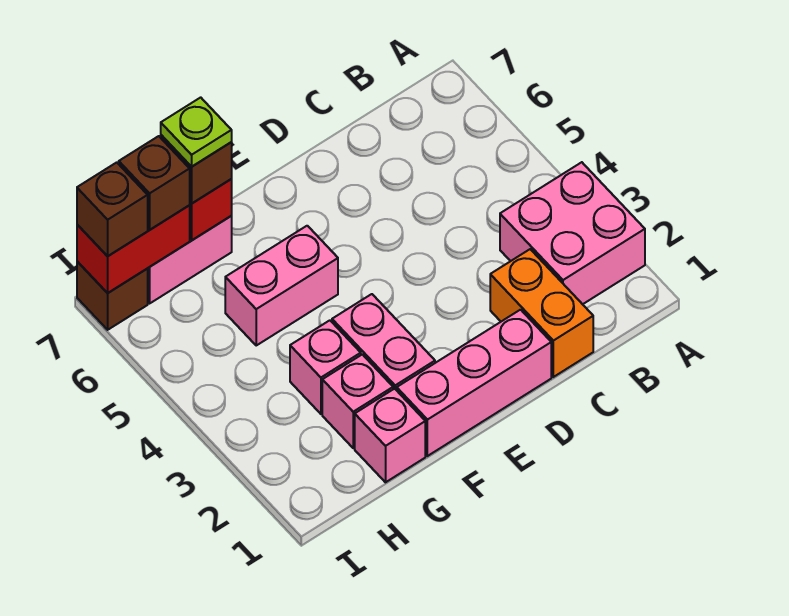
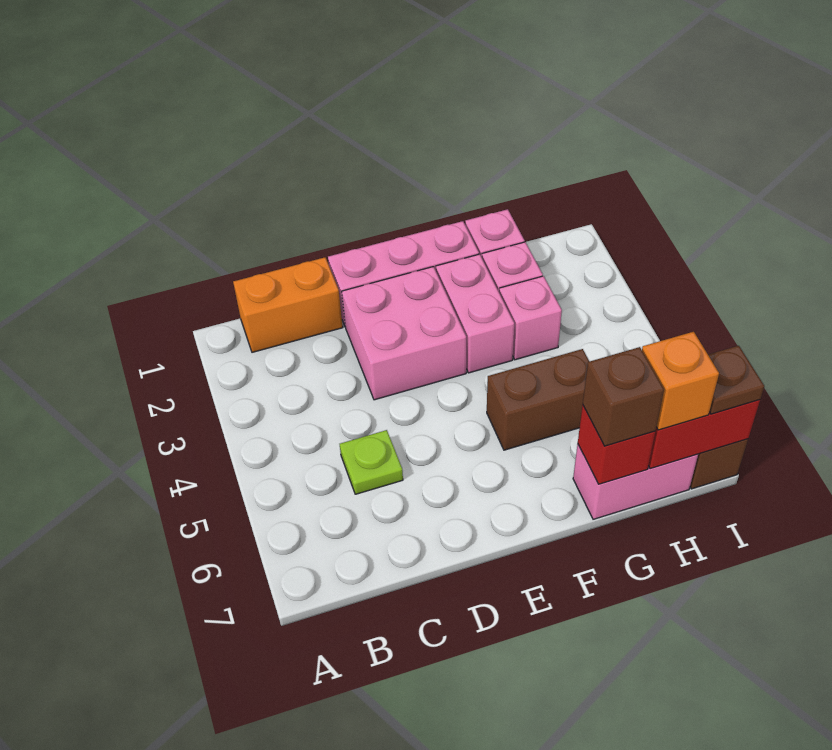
pink 2x2 brick [500,162,645,304] -> pink 2x2 brick moved to [342,267,466,400]
orange 1x2 brick [490,249,593,377] -> orange 1x2 brick turned to [233,257,343,352]
pink 1x2 brick [225,226,338,345] -> brown 1x2 brick [487,349,589,450]
lime 1x1 plate [161,97,232,167] -> lime 1x1 plate moved to [340,430,403,494]
brown 1x1 brick [119,136,190,230] -> orange 1x1 brick [642,332,719,430]
brown 1x1 brick [77,162,148,256] -> brown 1x1 plate [708,346,764,414]

